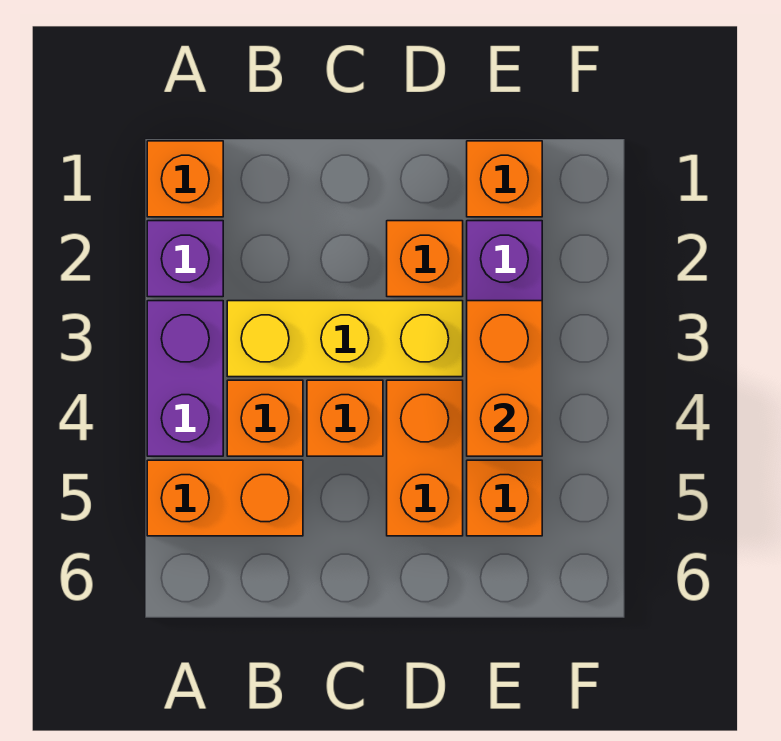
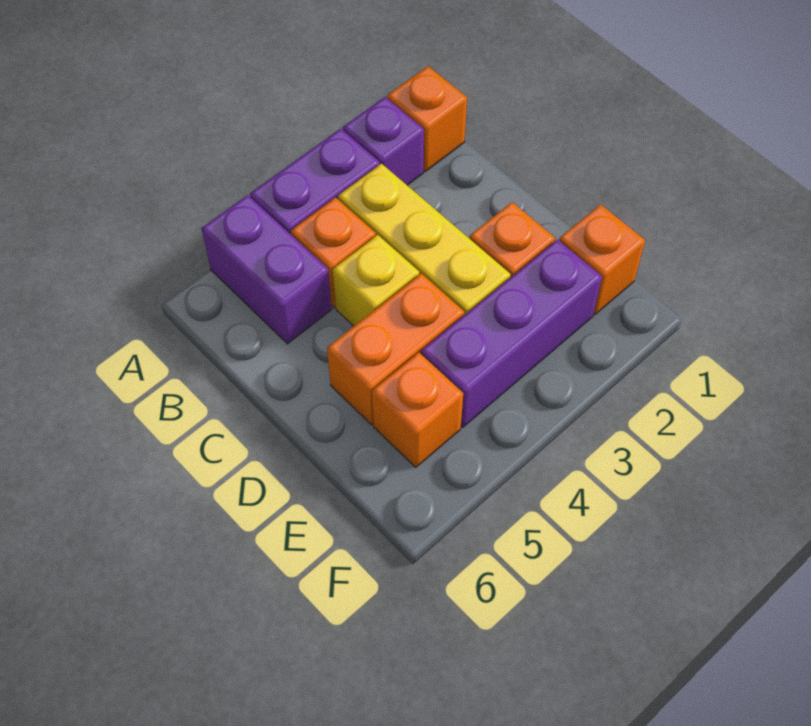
orange 1x2 brick [147,460,303,536] -> purple 1x2 brick [201,195,332,344]
orange 1x1 brick [307,380,383,456] -> yellow 1x1 brick [333,235,419,326]
orange 1x2 brick [467,301,542,456] -> none

